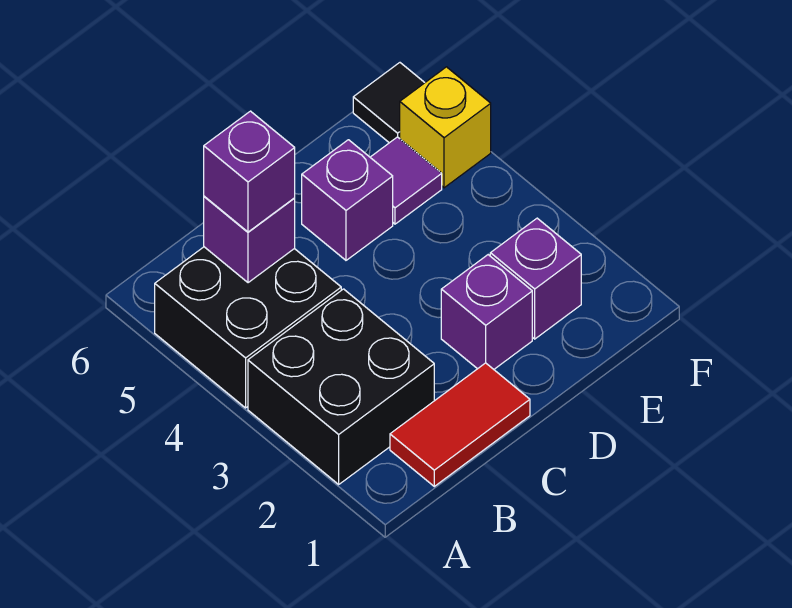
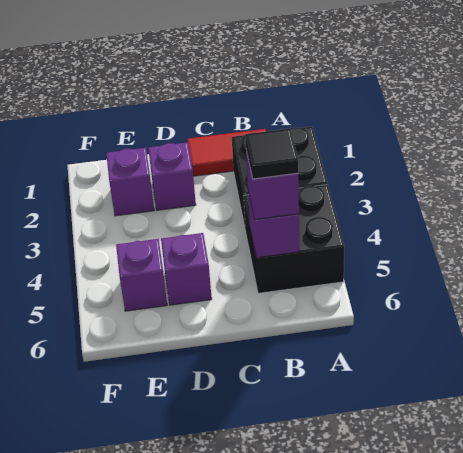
purple 1x1 tile [370,137,442,224] -> purple 1x1 brick [116,239,167,311]
yellow 1x1 brick [400,67,491,188] -> none
black 1x1 tile [353,63,425,143] -> black 1x1 tile moved to [245,129,298,179]

